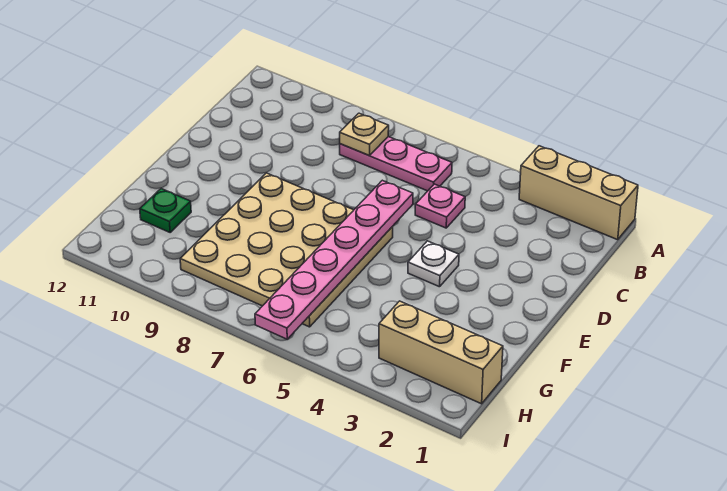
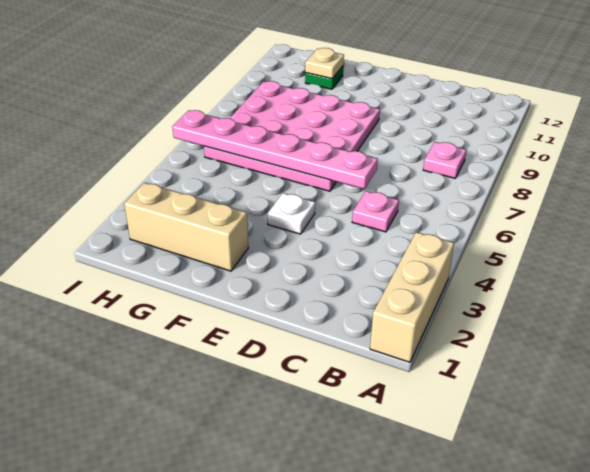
pink 1x3 plate [340,137,452,191] -> pink 1x1 plate [423,142,466,178]
tan 1x1 plate [340,113,389,156] -> tan 1x1 plate moved to [305,48,344,79]
tan 4x4 plate [180,173,393,327] -> pink 4x4 plate [204,81,380,191]
tan 1x3 brick [379,301,503,404] -> tan 1x3 brick turned to [124,183,248,271]

